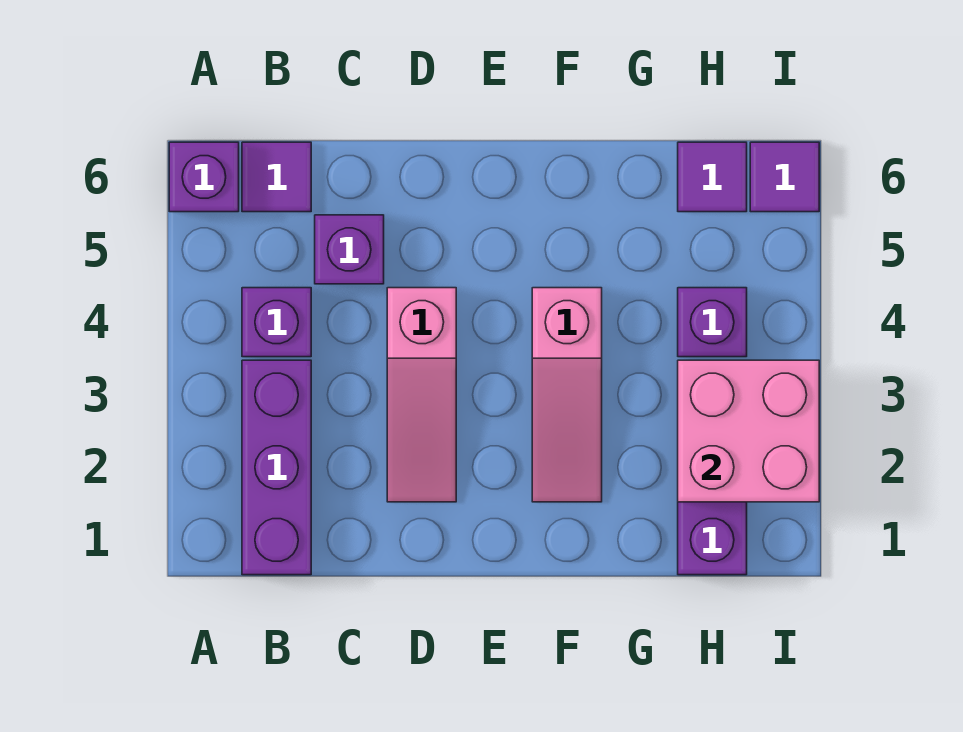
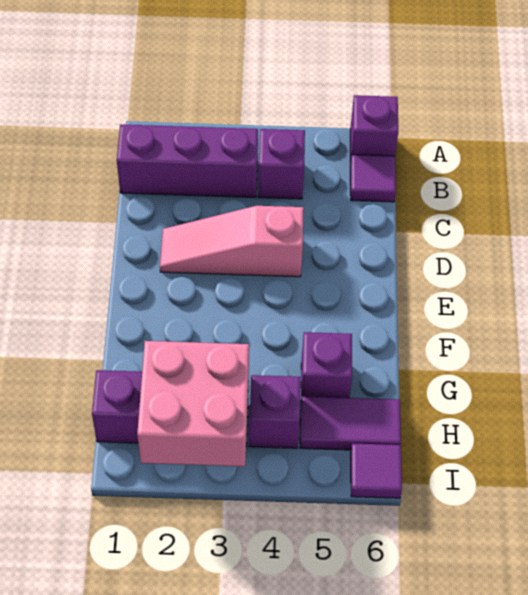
purple 1x1 brick [315,215,384,284] -> purple 1x1 brick moved to [301,332,352,398]
pink 1x3 slope [532,288,602,502] -> none
purple 1x1 tile [678,142,747,212] -> purple 1x2 tile [300,396,401,450]

